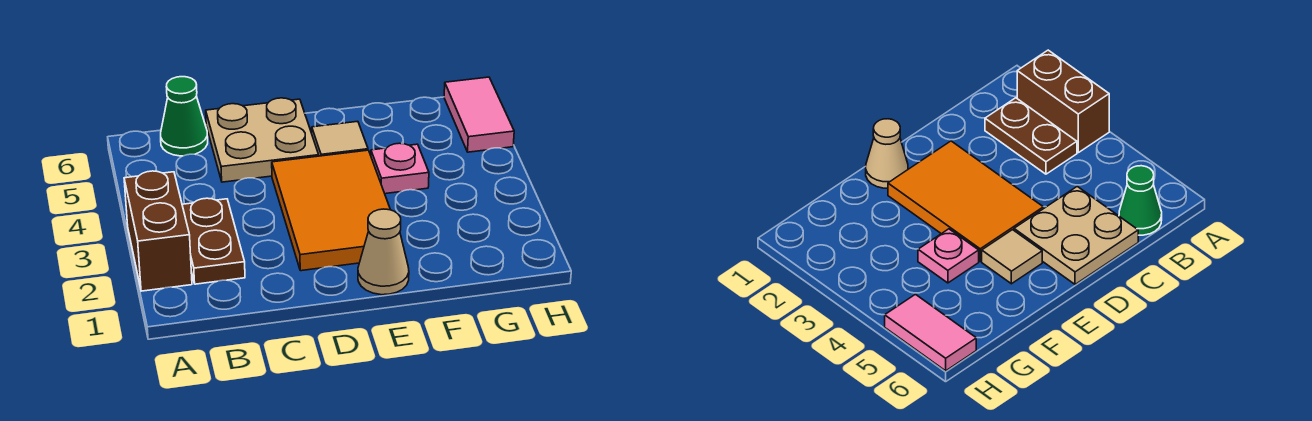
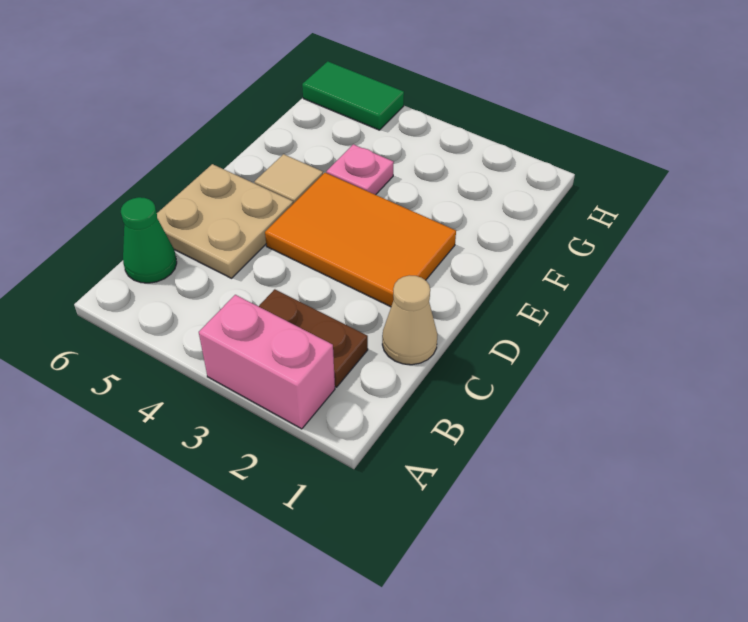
brown 1x2 brick [124,171,192,291] -> pink 1x2 brick [199,295,335,429]
tan 1x1 cone [358,209,409,295] -> tan 1x1 cone moved to [382,275,438,365]
pink 1x2 tile [444,77,514,152] -> green 1x2 tile [302,61,404,130]

